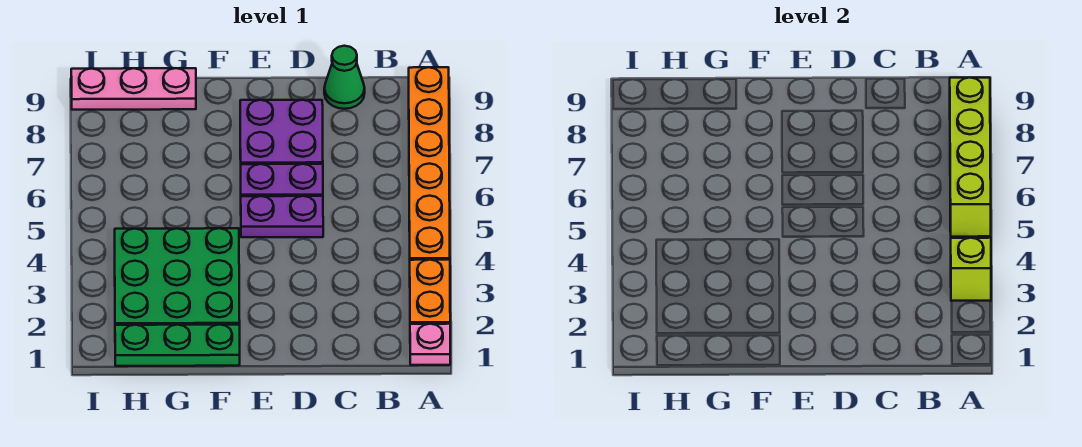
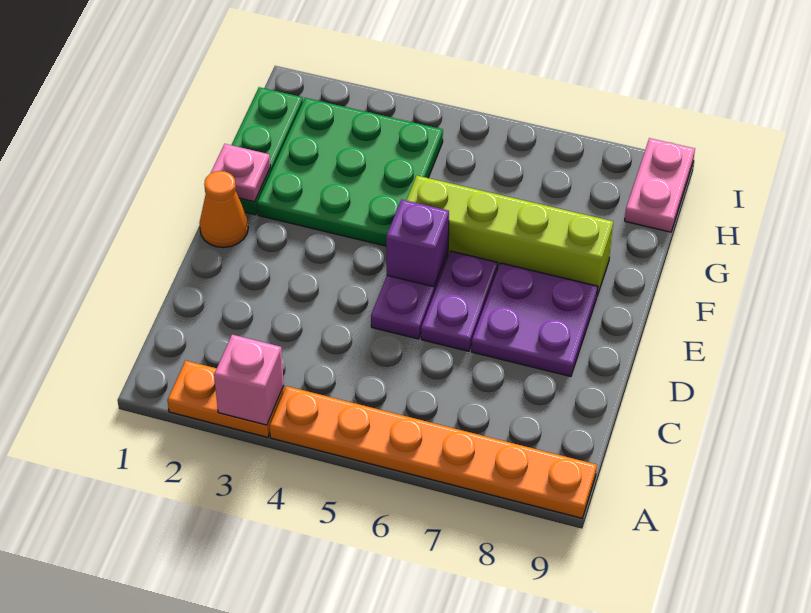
pink 1x1 plate [410,324,450,365] -> pink 1x1 plate moved to [211,144,270,202]
lime 1x1 brick [951,238,991,301] -> pink 1x1 brick [214,335,284,425]
lime 1x4 brick [950,77,991,237] -> lime 1x4 brick moved to [406,176,613,296]
green 1x1 cone [324,46,365,109] -> none
none -> orange 1x1 cone [200,171,248,248]
none -> purple 1x1 brick [386,200,449,287]
pink 1x3 plate [71,68,196,110] -> pink 1x2 plate [625,138,695,232]

